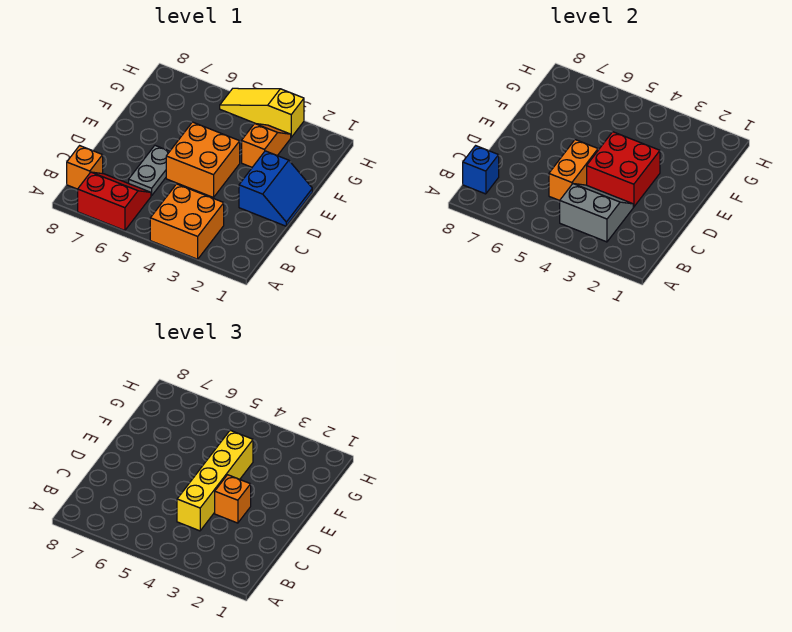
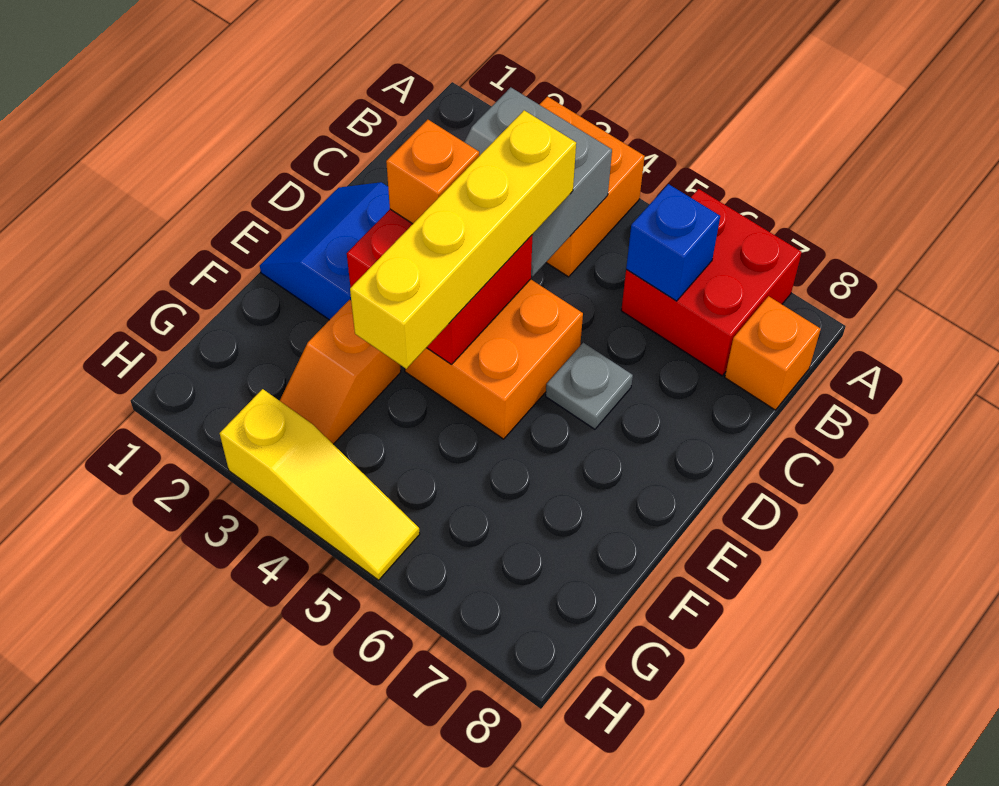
red 2x2 slope [78,172,151,230] -> red 2x2 brick [621,189,802,376]
blue 1x1 brick [463,146,499,194] -> blue 1x1 brick moved to [626,184,720,301]
orange 1x2 brick [549,140,598,201] -> none
grey 1x2 plate [129,146,170,196] -> grey 1x1 plate [546,343,633,429]

